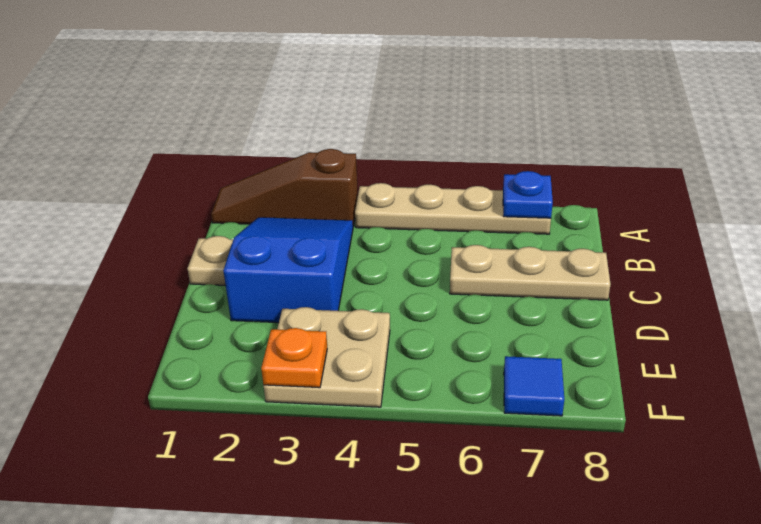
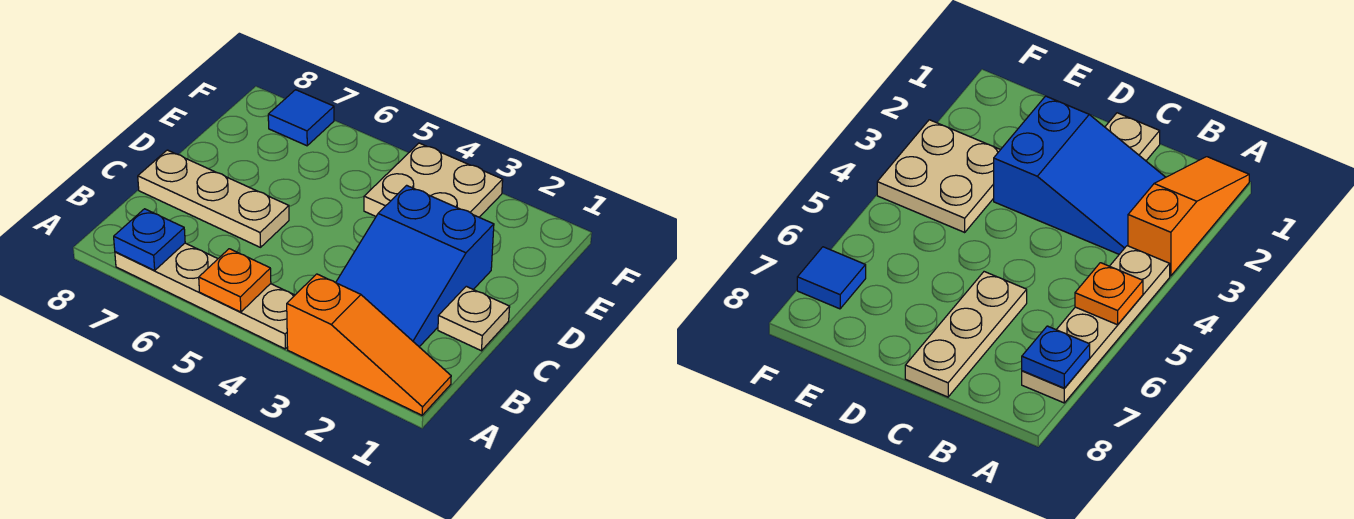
brown 1x3 slope [211,149,358,226] -> orange 1x3 slope [287,274,451,415]
orange 1x1 plate [261,328,327,388] -> orange 1x1 plate moved to [199,249,271,312]

